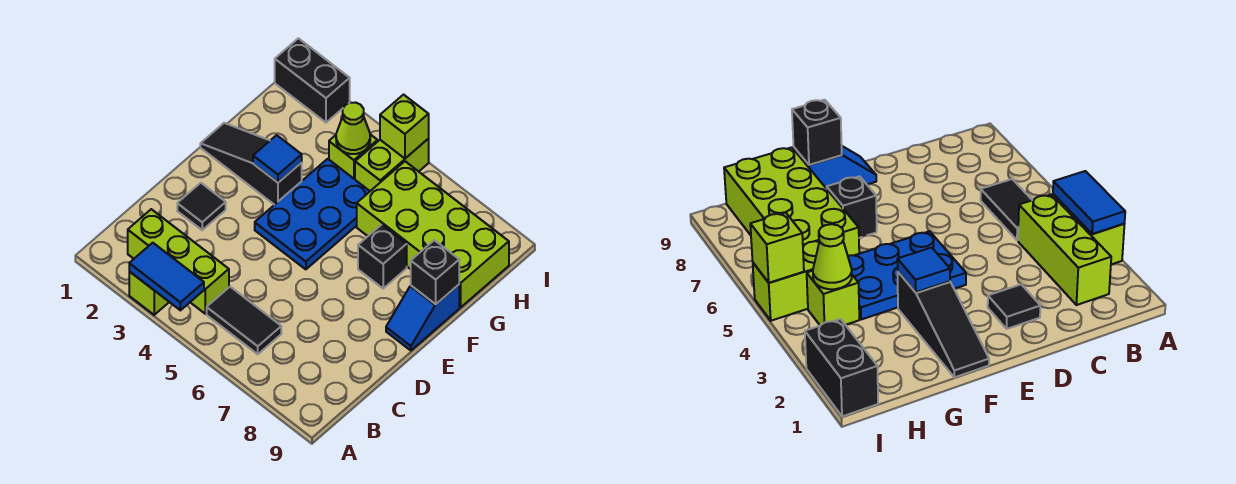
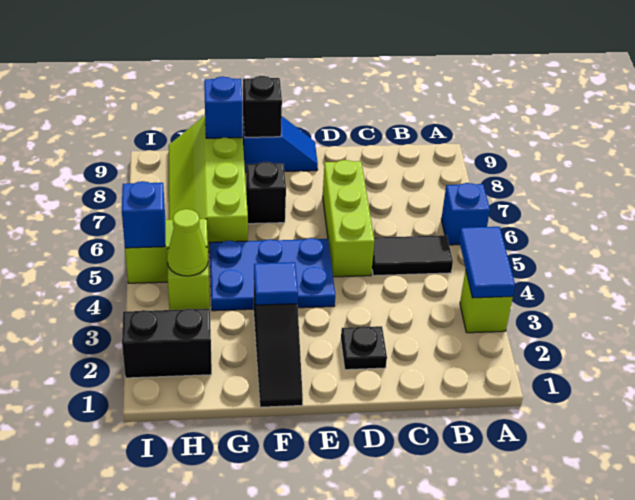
none -> blue 1x1 brick [441,183,490,245]
lime 1x3 brick [128,209,229,314] -> lime 1x3 brick moved to [323,160,374,277]
black 1x2 tile [207,287,281,354] -> black 1x2 tile turned to [372,235,453,276]
black 1x1 tile [177,183,226,230] -> black 1x1 plate [341,326,387,370]
lime 2x4 brick [357,161,509,308] -> lime 2x4 slope [169,116,248,252]
none -> blue 1x1 brick [204,76,243,138]
black 1x2 brick [275,38,350,123] -> black 1x2 brick turned to [122,309,212,378]
lime 1x1 brick [380,95,429,158] -> blue 1x1 brick [122,181,165,248]

